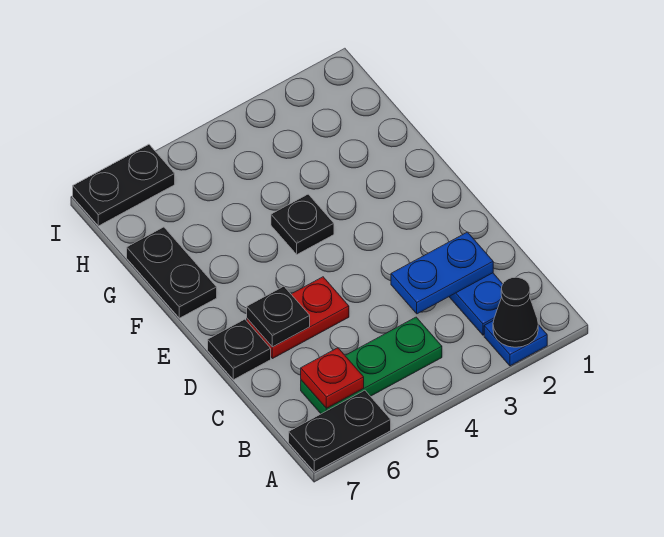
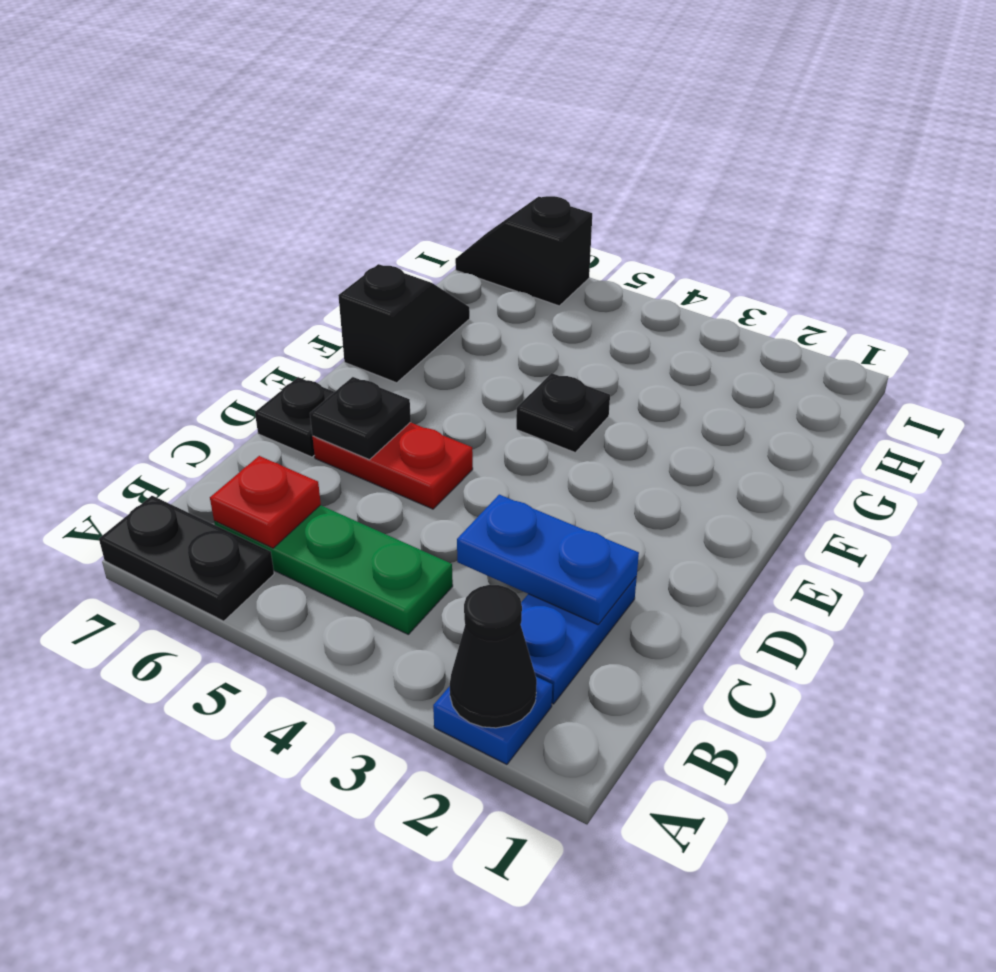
black 1x2 plate [127,227,217,318] -> black 1x2 slope [338,264,470,383]
black 1x2 plate [73,144,175,226] -> black 1x2 slope [455,196,592,306]

